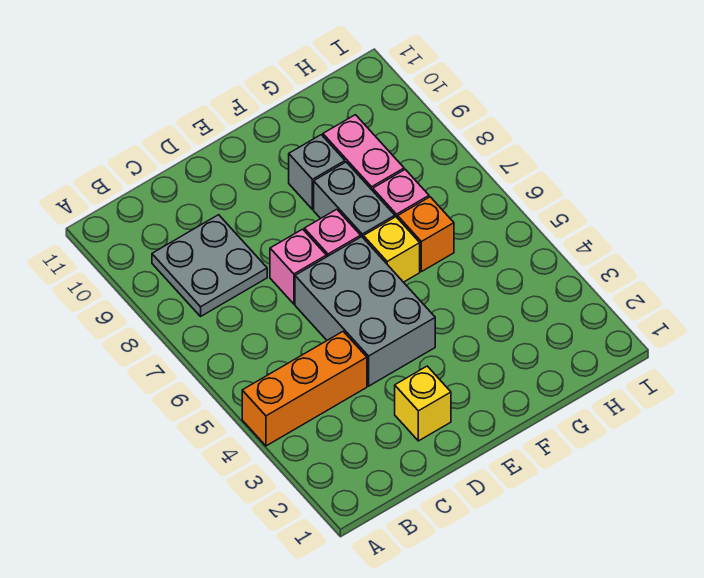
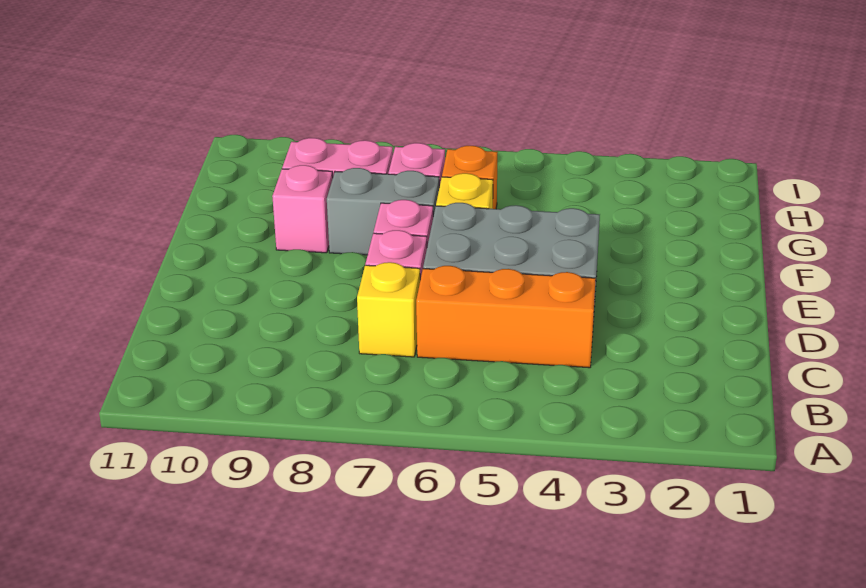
orange 1x3 brick [242,331,367,446] -> orange 1x3 brick turned to [416,266,596,368]
grey 2x2 plate [152,215,267,316] -> none
yellow 1x1 brick [395,366,451,441] -> yellow 1x1 brick moved to [357,262,420,357]
grey 1x1 brick [289,135,345,209] -> pink 1x1 brick [272,165,333,253]

